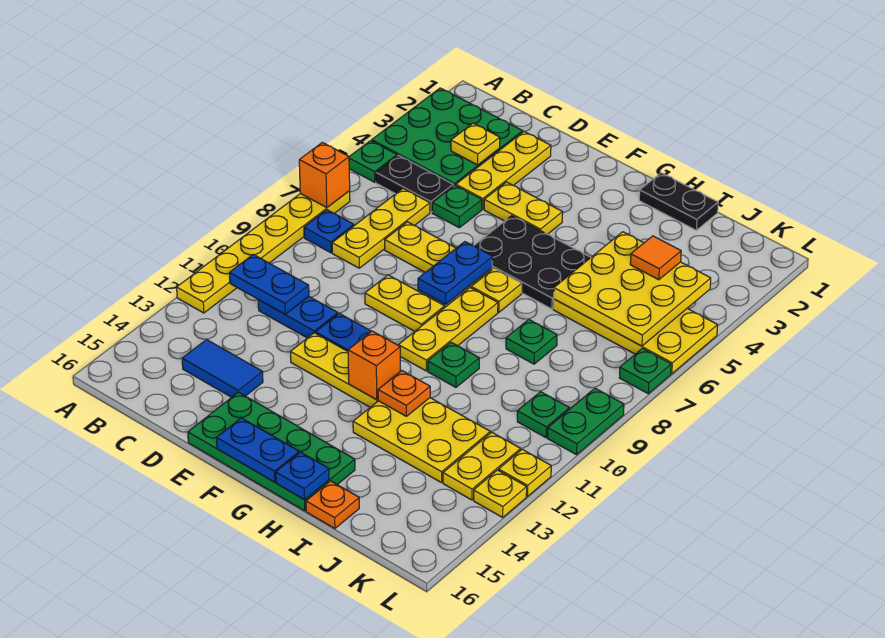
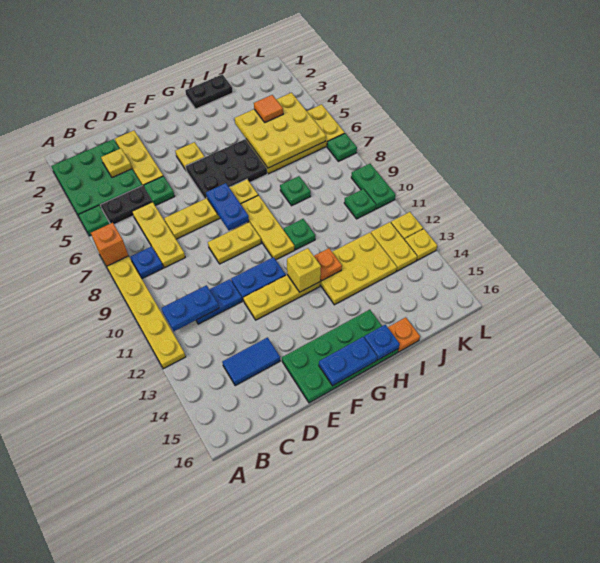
yellow 1x2 plate [484,182,563,234] -> yellow 1x1 plate [175,142,204,170]
orange 1x1 brick [348,331,400,400] -> yellow 1x1 brick [287,248,321,292]

